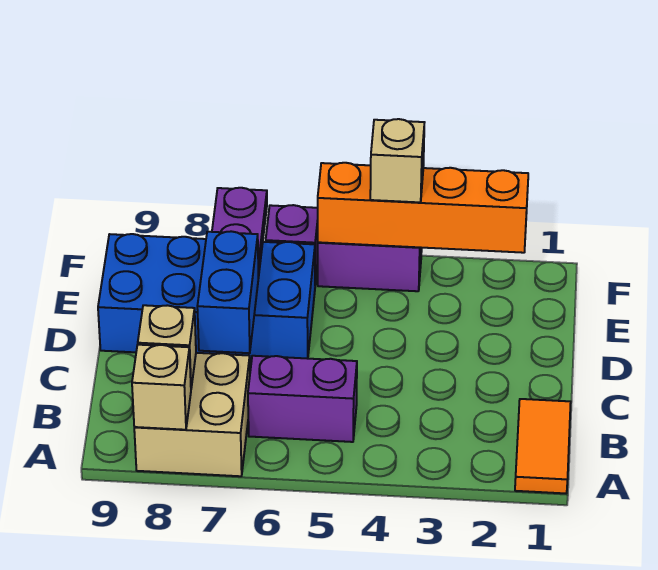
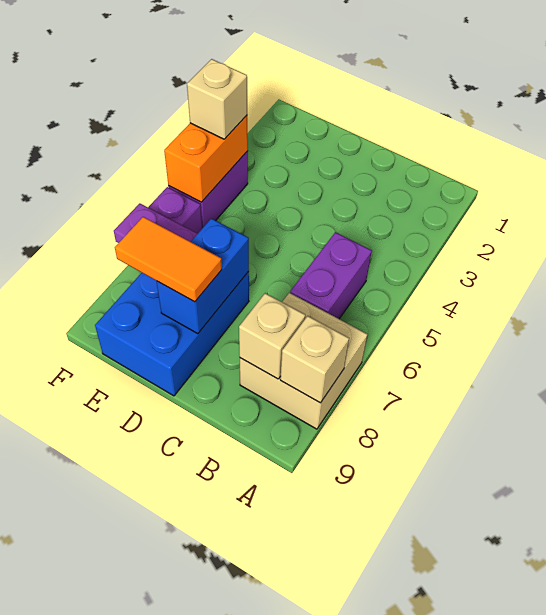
orange 1x2 tile [515,399,571,493] -> orange 1x2 tile moved to [115,217,222,302]
blue 1x2 brick [197,231,259,353] -> blue 1x2 brick turned to [157,218,249,334]
blue 2x4 brick [98,234,315,359] -> blue 2x3 brick [95,272,249,396]
orange 1x4 brick [318,163,528,253] -> orange 1x2 brick [164,116,248,202]

